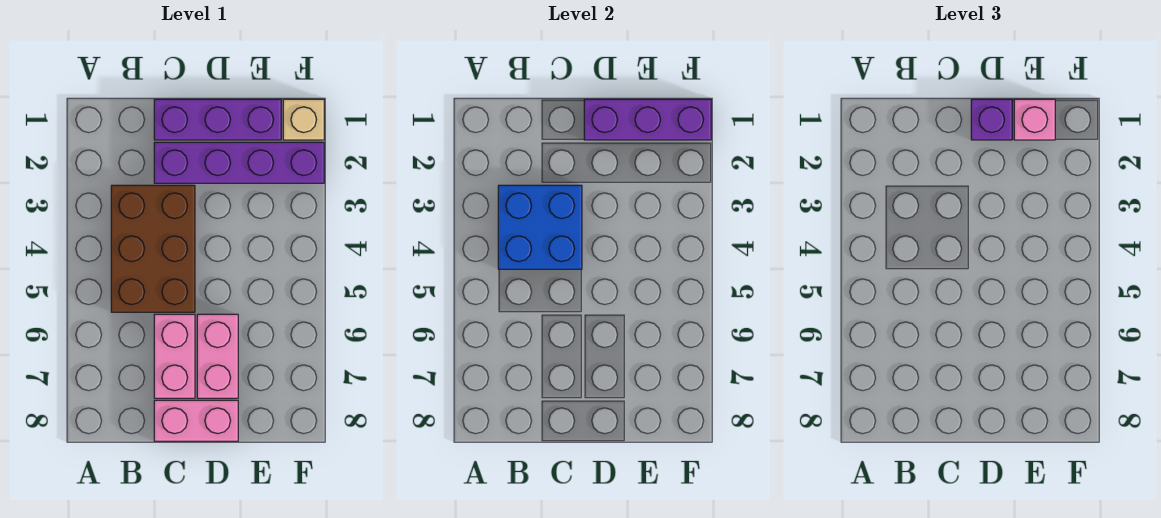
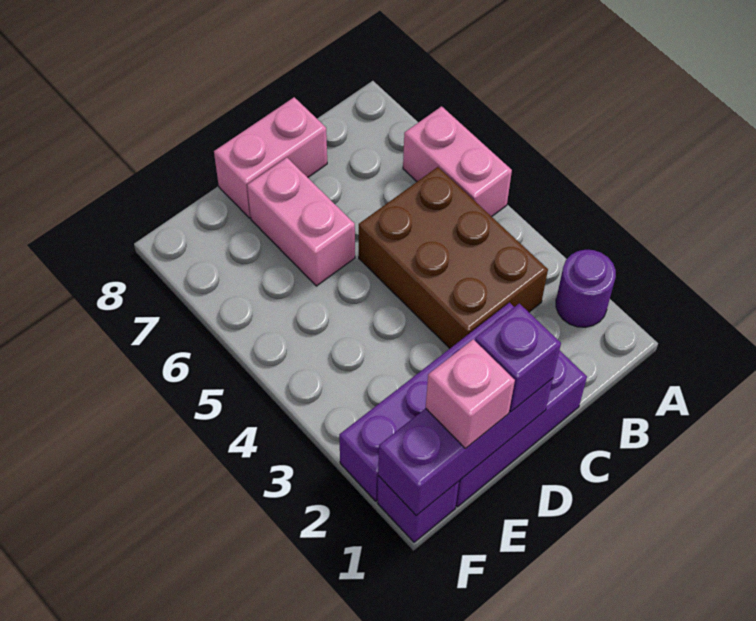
none -> purple 1x1 round brick [556,250,616,327]
blue 2x2 brick [498,185,582,269] -> none
pink 1x2 brick [154,314,195,398] -> pink 1x2 brick moved to [403,106,512,217]
tan 1x1 brick [283,99,324,140] -> purple 1x1 brick [378,476,459,542]

